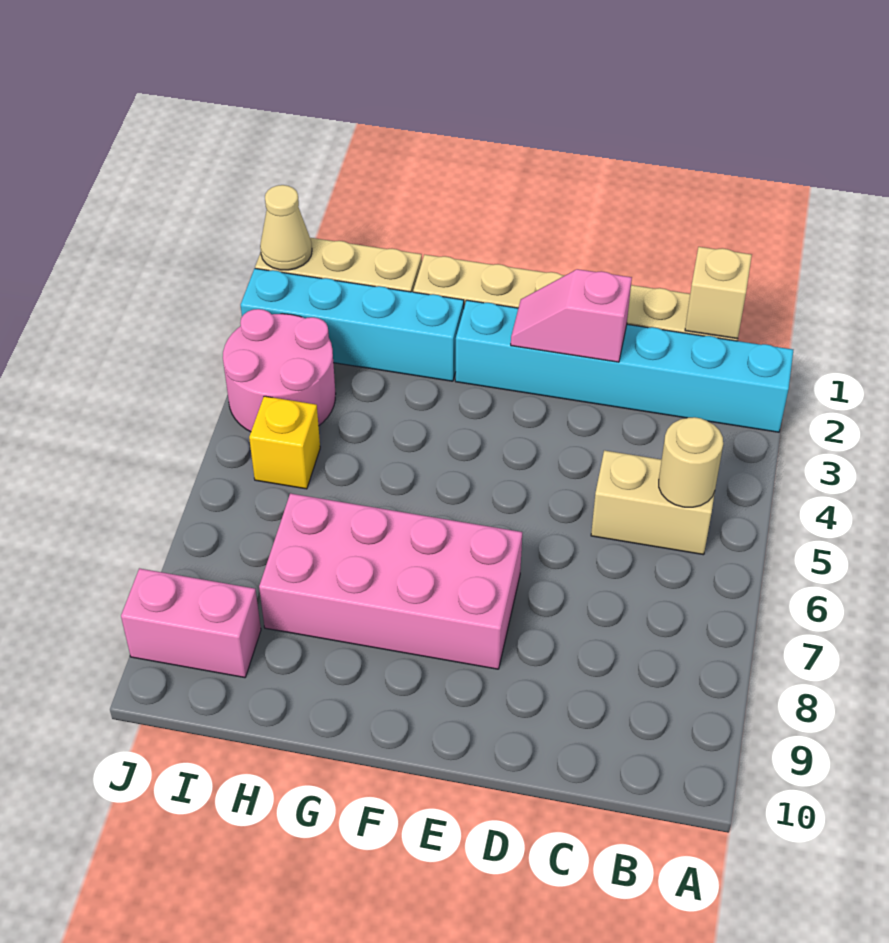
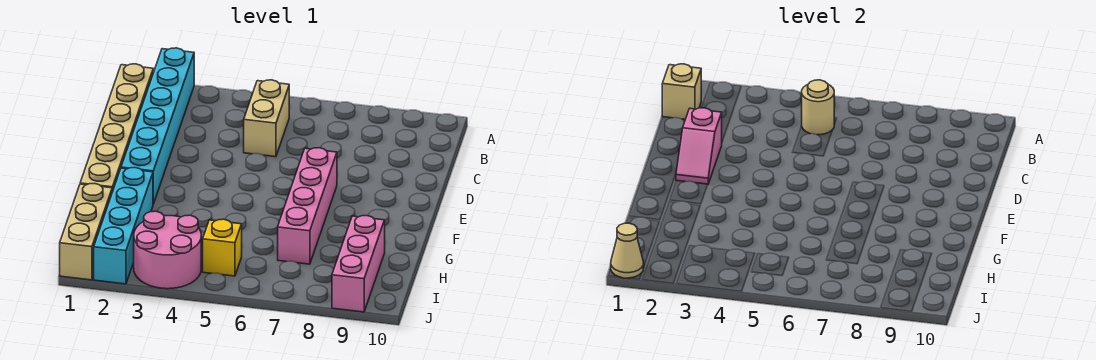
pink 2x4 brick [259,493,522,669] -> pink 1x4 brick [278,148,337,264]
pink 1x2 brick [121,568,261,678] -> pink 1x3 brick [332,216,385,312]

